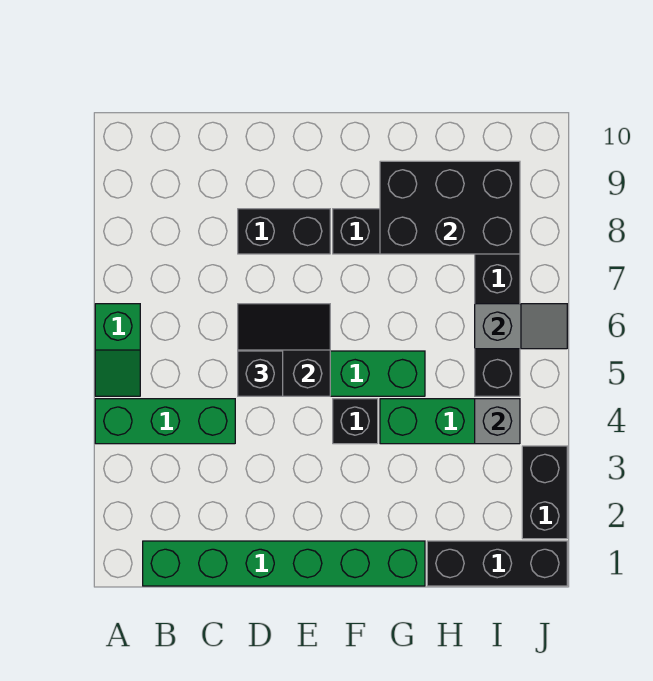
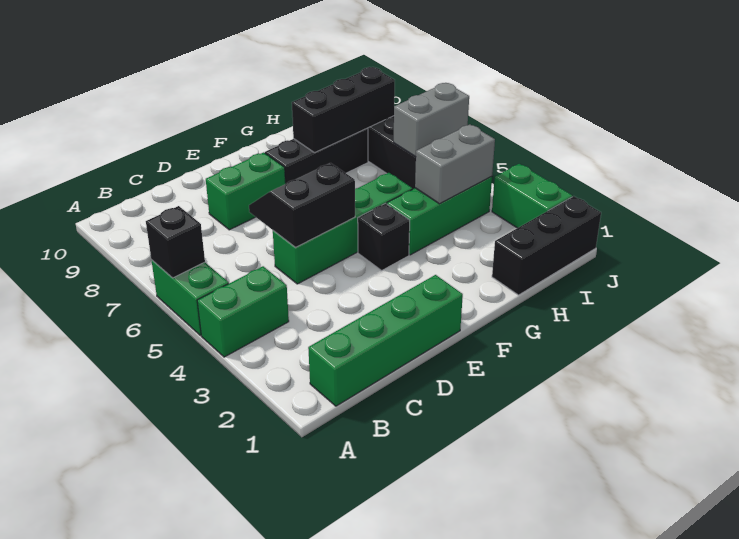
green 1x3 brick [95,399,235,444] -> green 1x2 brick [197,266,289,357]
green 1x2 slope [95,304,140,396] -> green 1x2 brick [151,260,229,336]
green 1x6 brick [143,541,425,586] -> green 1x4 brick [308,275,463,406]
black 1x1 brick [238,351,283,396] -> black 1x1 brick moved to [146,206,205,278]
black 1x2 brick [238,209,330,254] -> green 1x2 brick [206,152,285,230]
black 2x3 brick [380,161,520,254] -> black 1x3 brick [292,67,395,153]
grey 1x1 brick [475,399,520,444] -> grey 1x2 brick [415,124,495,204]
grey 1x2 slope [475,304,567,349] -> grey 1x2 brick [394,83,469,157]
black 1x2 brick [522,446,567,539] -> green 1x2 brick [492,164,572,228]

